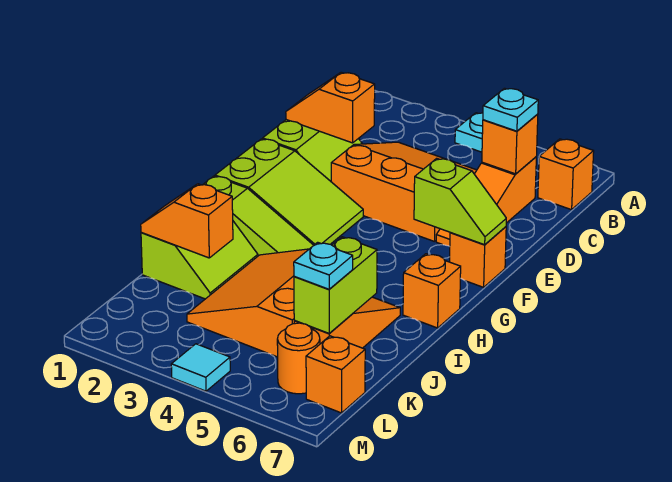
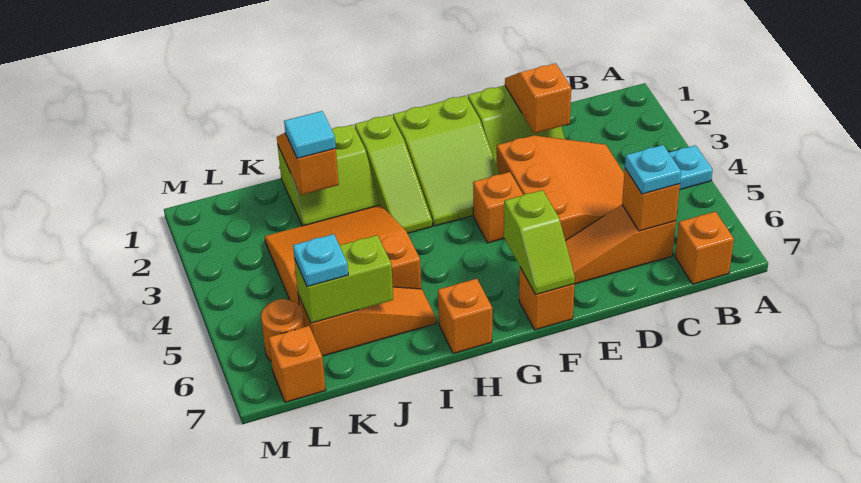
none -> orange 1x1 brick [473,172,523,243]
cyan 1x1 tile [171,344,230,391] -> cyan 1x1 tile moved to [284,111,336,158]

